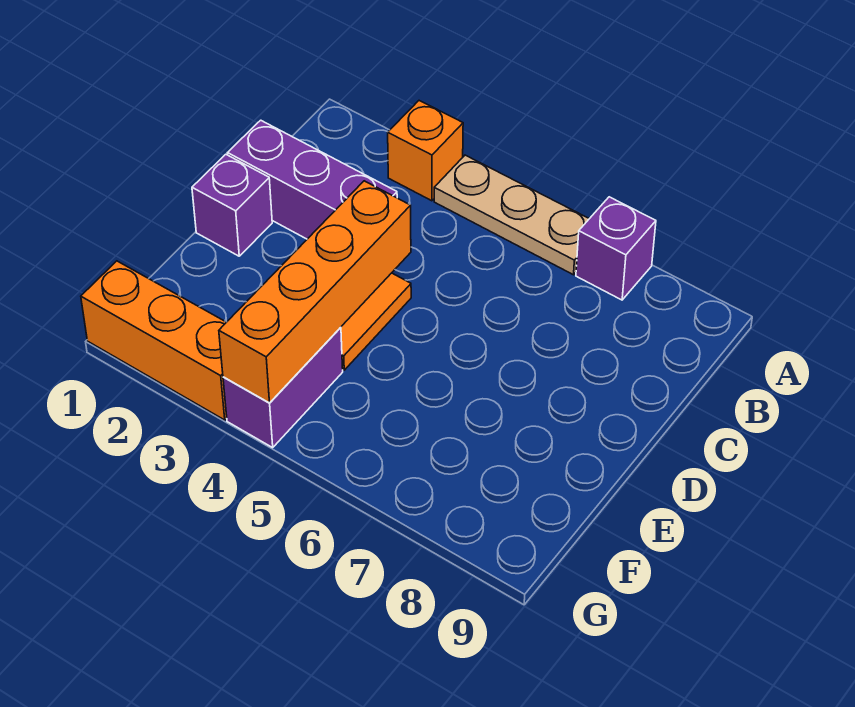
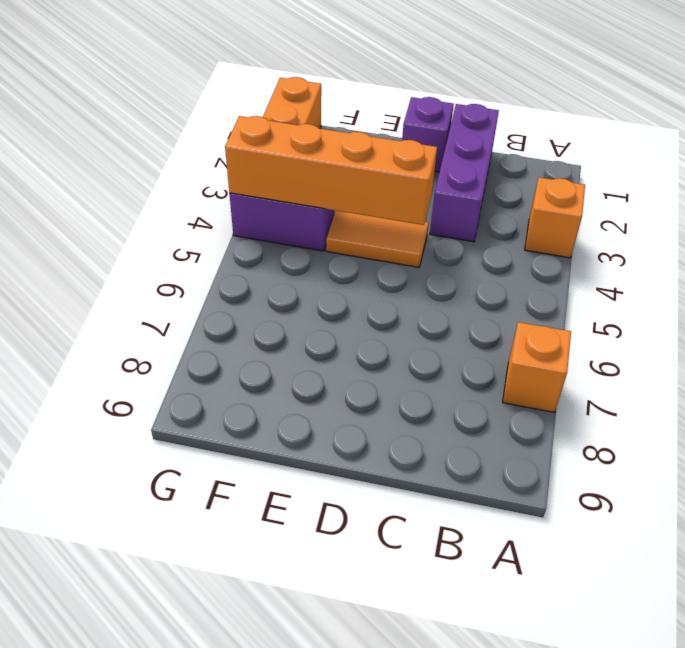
tan 1x3 plate [434,155,589,275] -> none
purple 1x1 brick [576,197,656,300] -> orange 1x1 brick [503,322,571,412]

